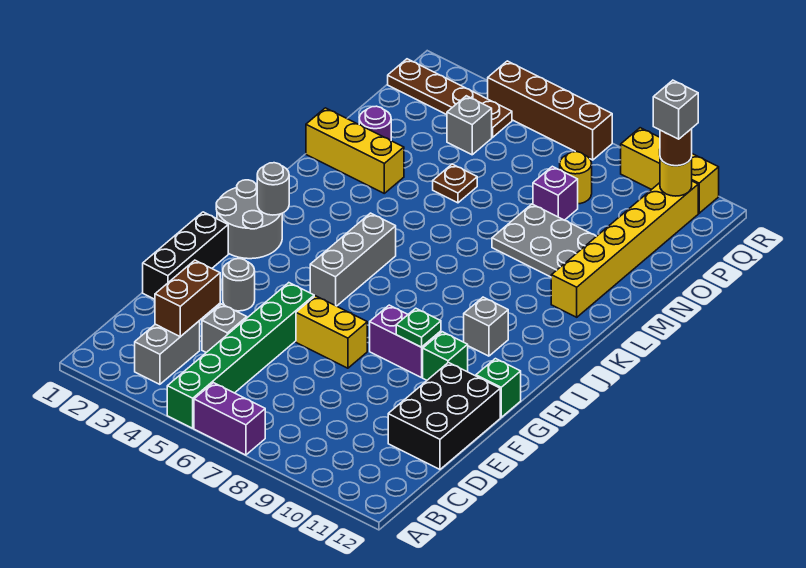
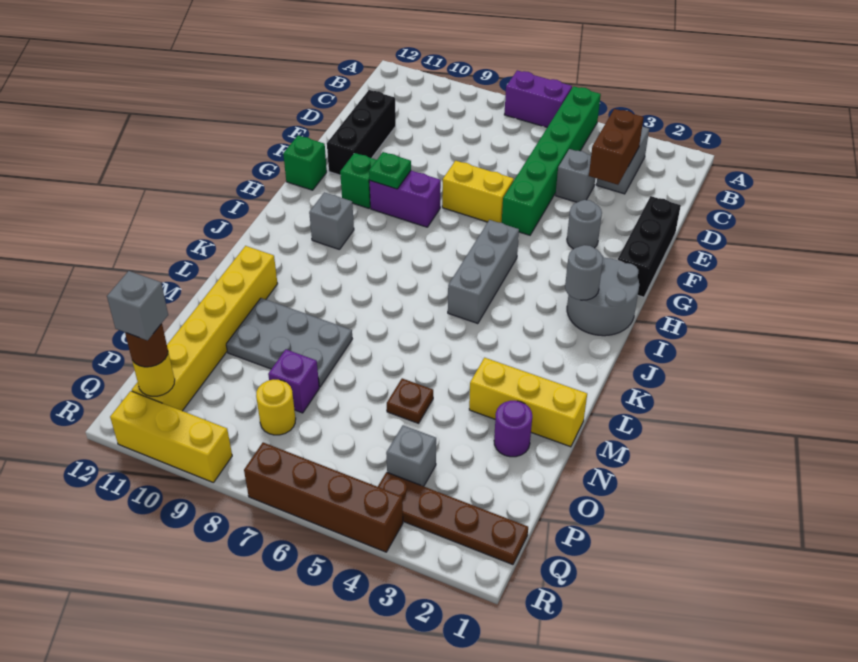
black 2x3 brick [388,363,500,469] -> black 1x3 brick [327,90,396,175]

